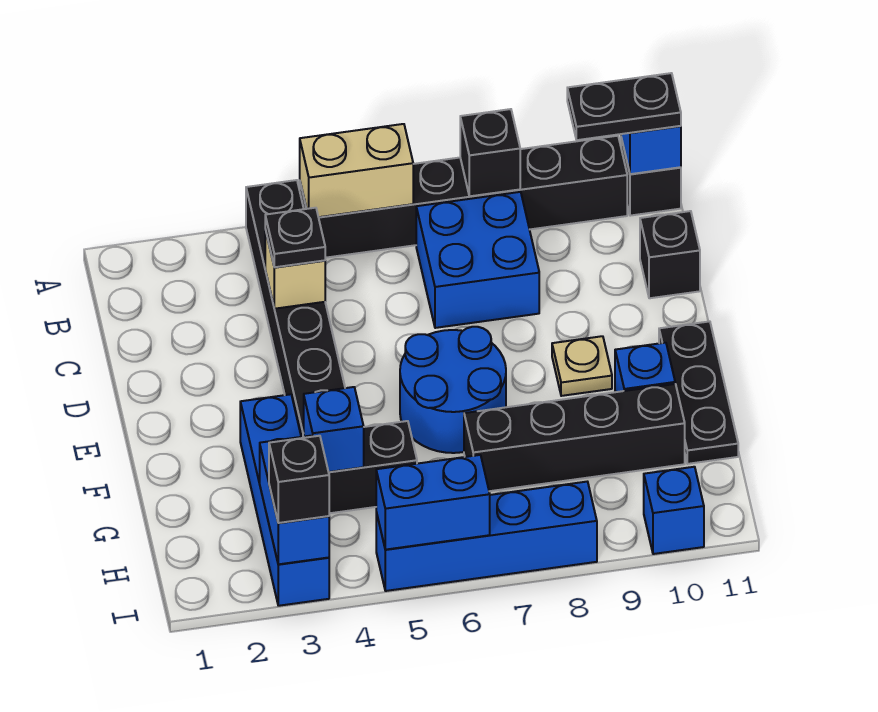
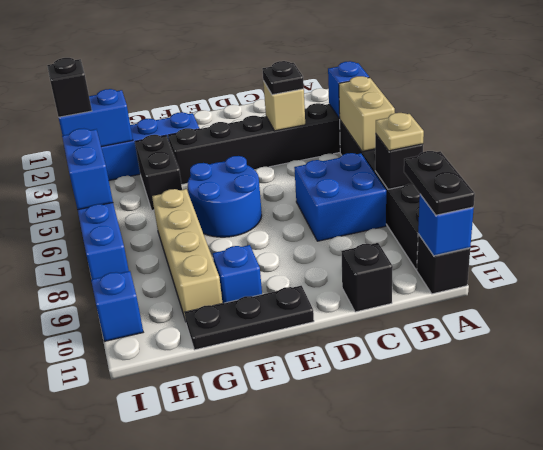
tan 1x1 plate [552,336,612,396] -> tan 1x1 plate moved to [376,113,424,151]
blue 1x1 brick [304,387,364,472] -> blue 1x1 brick moved to [328,61,369,118]
black 1x4 brick [464,384,685,491] -> tan 1x4 brick [152,189,222,321]

